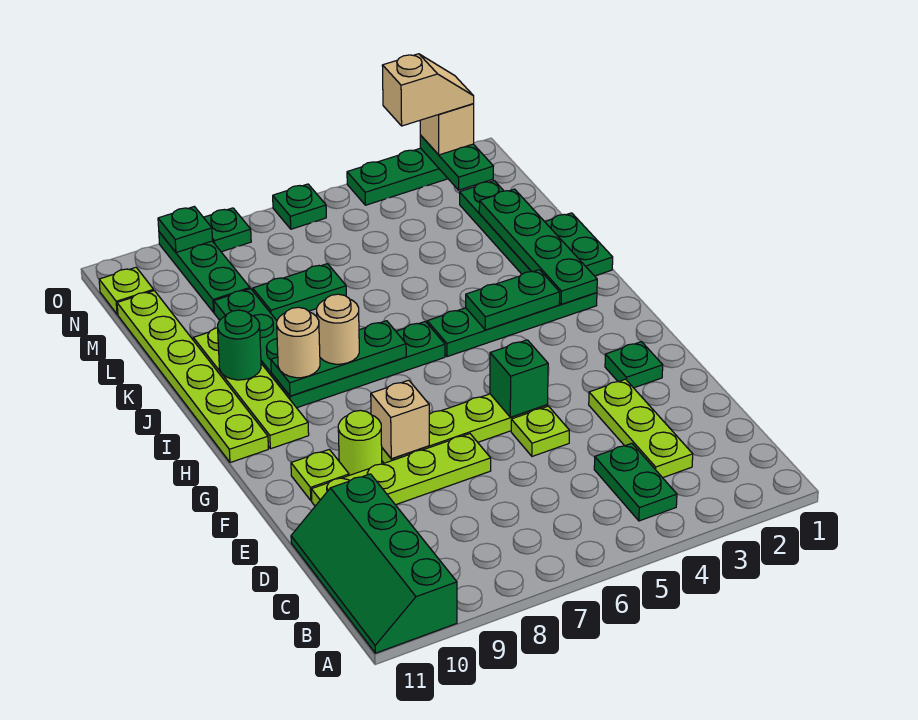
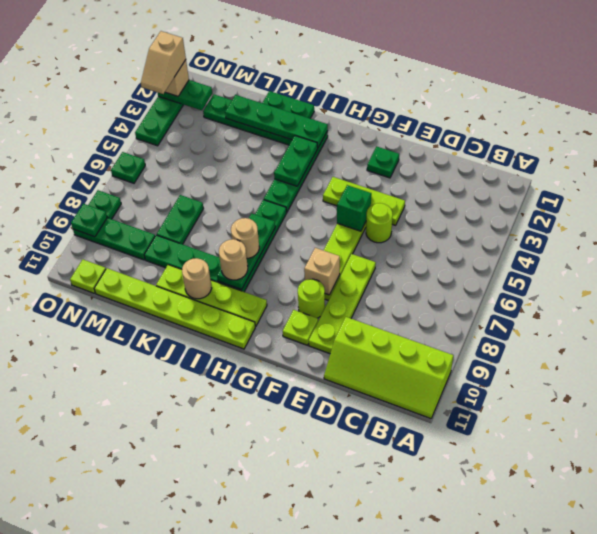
green 2x4 slope [291,474,457,653] -> lime 2x4 slope [324,317,454,419]
green 1x2 plate [594,443,677,521] -> none
lime 1x3 plate [589,379,693,478] -> lime 1x3 plate moved to [323,177,405,225]
lime 1x1 plate [511,406,569,456] -> lime 1x1 round brick [366,203,393,243]
green 1x1 round brick [218,310,261,380] -> tan 1x1 round brick [182,258,212,299]
tan 1x2 slope [382,54,474,126] -> tan 1x2 slope turned to [141,31,186,94]

